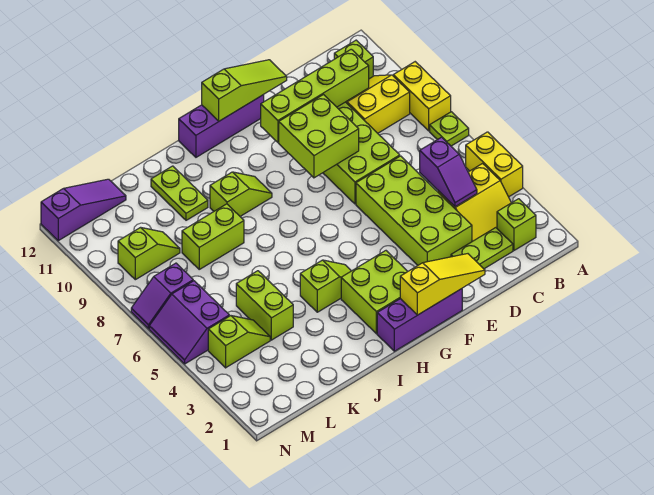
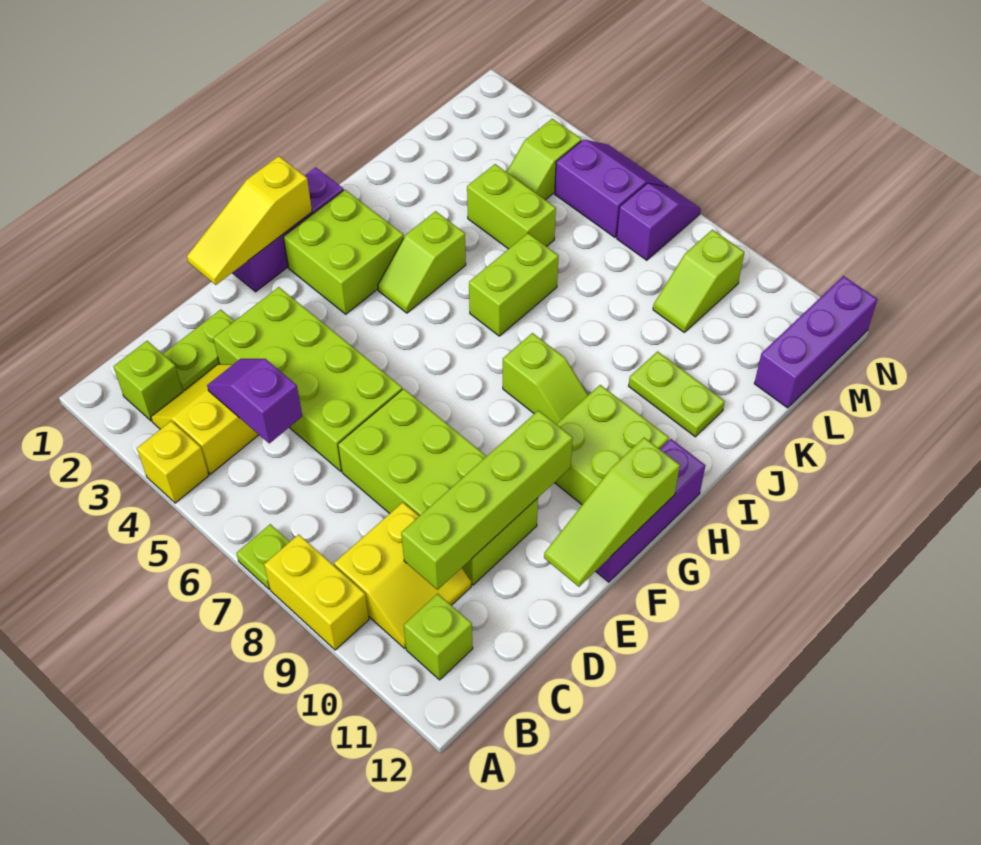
yellow 1x2 brick [466,132,523,197] -> yellow 1x1 brick [137,421,209,503]
lime 2x2 brick [279,95,359,178] -> lime 2x2 brick moved to [554,385,669,505]
lime 1x2 slope [210,172,272,216] -> lime 1x2 slope turned to [503,333,588,424]
lime 1x2 brick [182,204,244,269] -> lime 1x2 brick moved to [469,233,559,336]
purple 1x3 slope [41,179,126,241] -> purple 1x3 brick [754,276,877,408]

